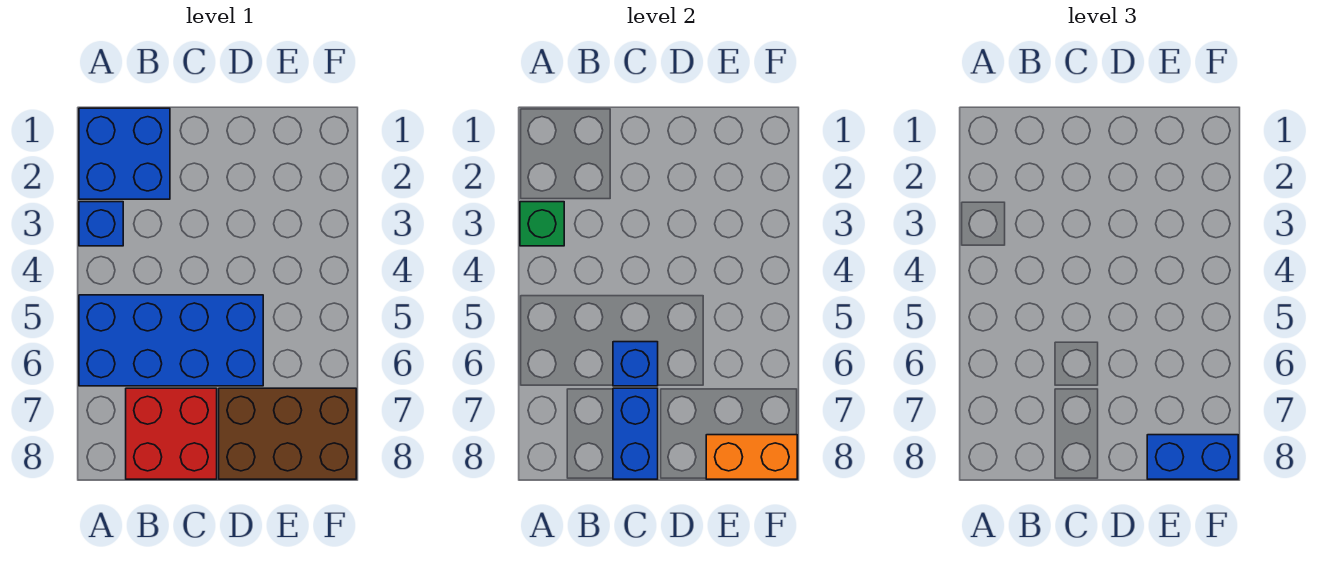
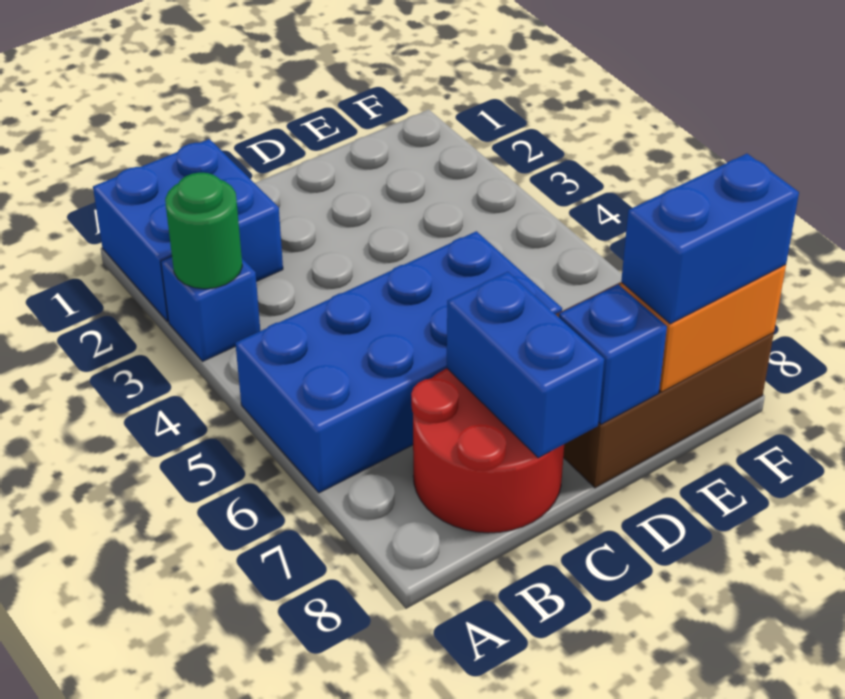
green 1x1 brick [520,202,564,246] -> green 1x1 round brick [165,173,242,289]
red 2x2 brick [126,388,217,479] -> red 2x2 round brick [411,369,564,533]
blue 1x1 brick [613,342,658,386] -> blue 1x1 brick moved to [559,284,667,424]

